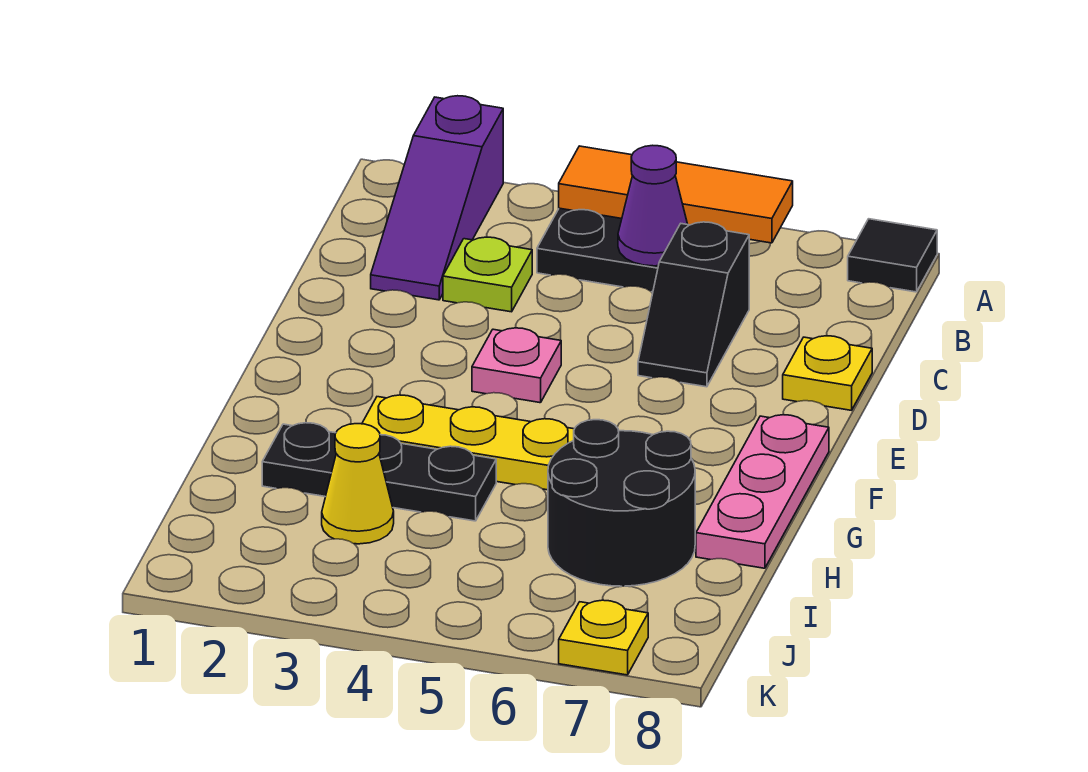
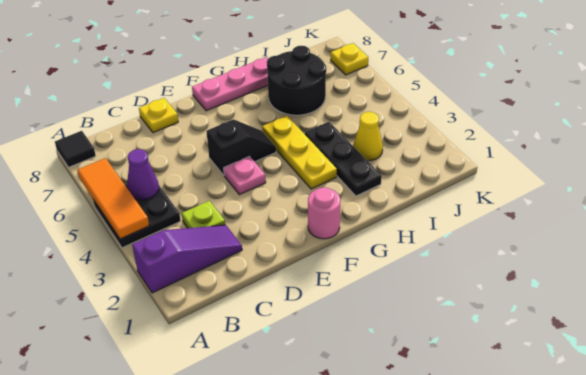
black 1x2 slope [638,222,749,387] -> black 1x2 slope moved to [206,119,276,175]
none -> pink 1x1 round brick [308,187,340,239]

